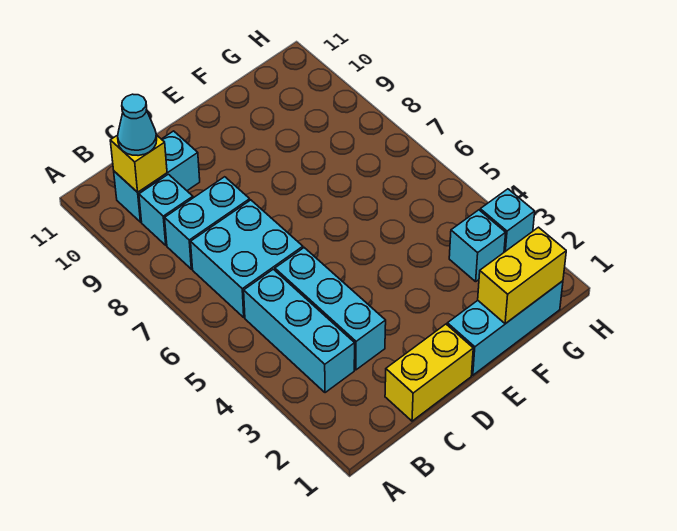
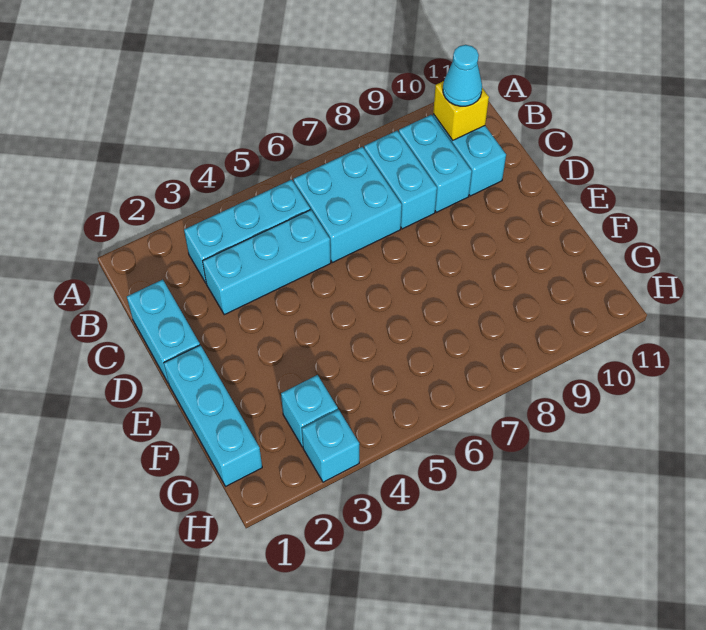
cyan 1x1 brick [139,174,193,245] -> cyan 1x2 brick [399,115,472,212]
yellow 1x2 brick [385,324,473,421] -> cyan 1x2 brick [127,280,200,382]
yellow 1x2 brick [478,227,566,324] -> none

